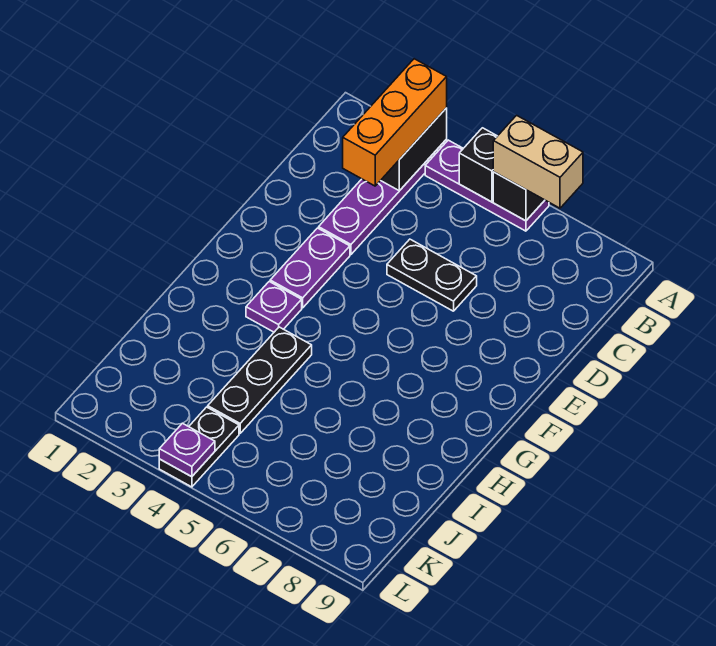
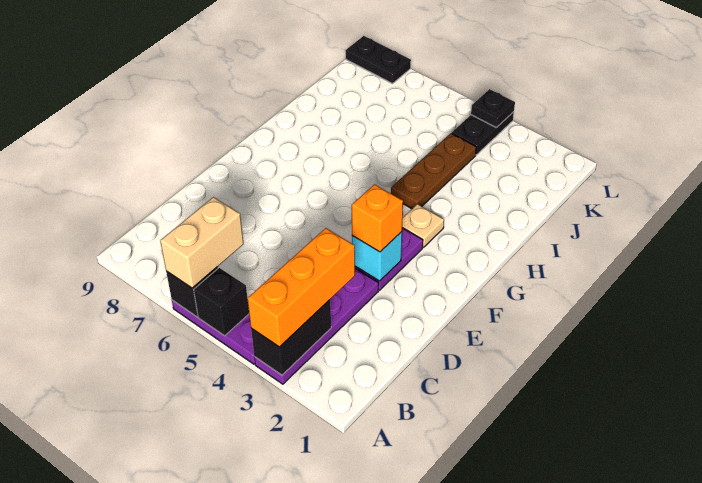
tan 1x2 brick [493,115,583,208] -> tan 1x2 brick turned to [160,197,244,288]
black 1x2 plate [387,239,477,311] -> black 1x2 plate moved to [345,36,411,84]
none -> cyan 1x1 brick [352,232,402,281]
none -> orange 1x1 brick [352,184,403,252]
purple 1x1 plate [246,282,302,332] -> tan 1x1 plate [402,204,444,247]
black 1x3 plate [208,327,312,433] -> brown 1x3 plate [391,133,476,209]
purple 1x1 plate [159,423,215,477] -> black 1x1 plate [471,89,515,128]

